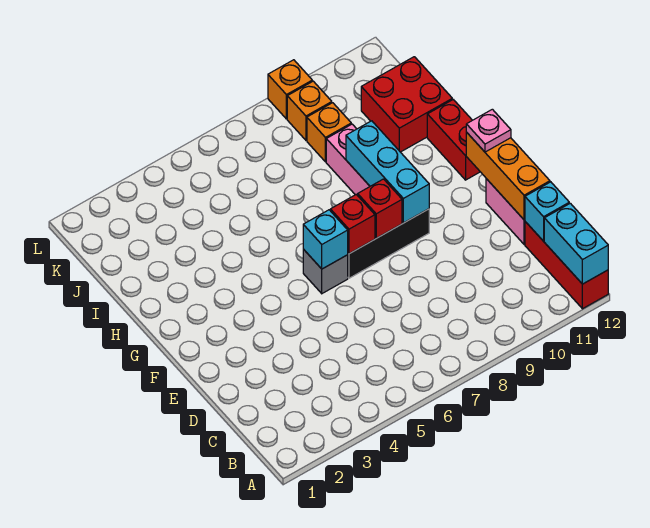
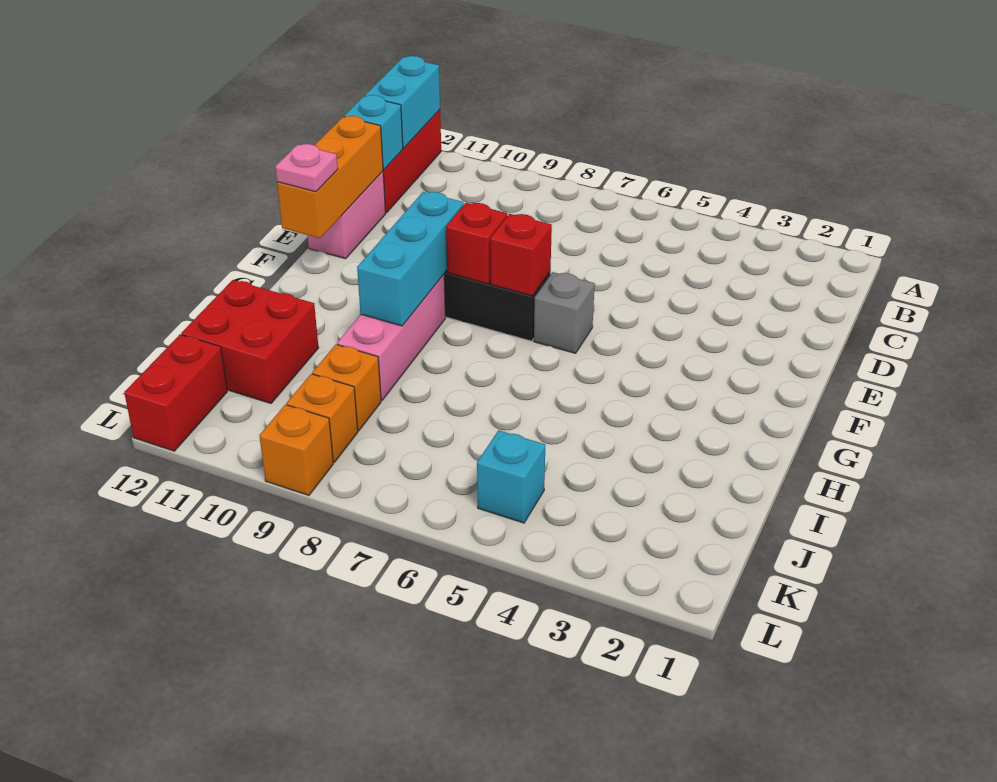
cyan 1x1 brick [303,210,348,269] -> cyan 1x1 brick moved to [477,430,545,523]
red 1x2 brick [427,100,480,180] -> red 1x2 brick moved to [124,334,227,451]

